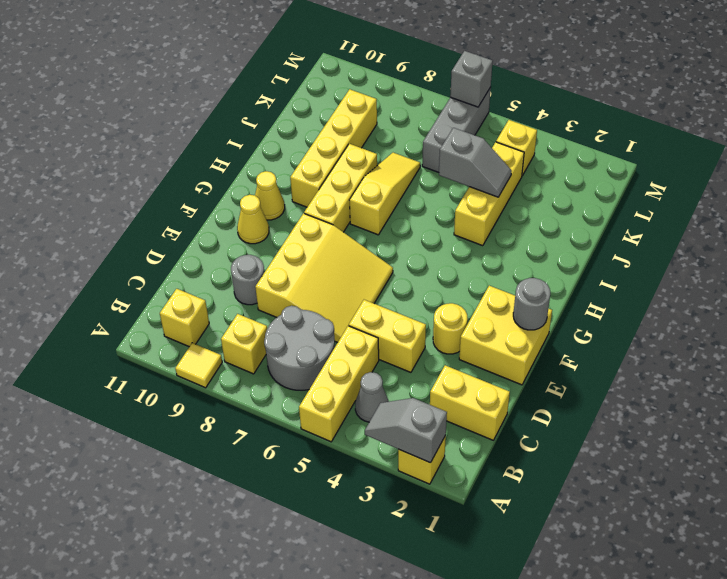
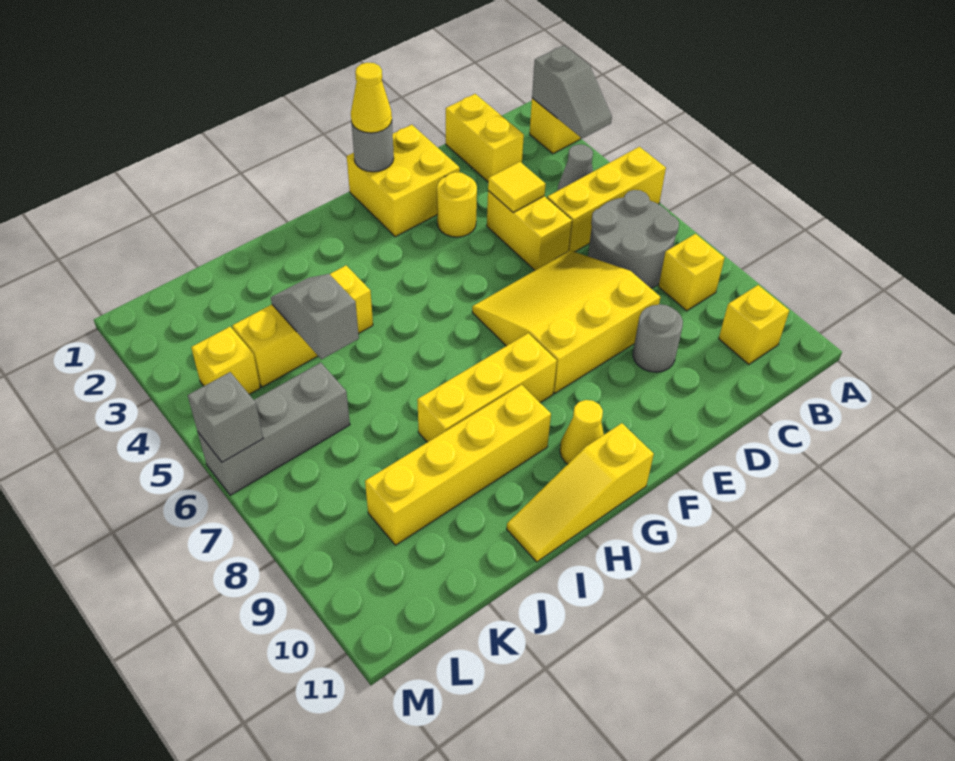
yellow 1x1 tile [175,343,222,388] -> yellow 1x1 tile moved to [488,162,546,212]
yellow 1x1 cone [237,195,269,244] -> yellow 1x1 cone moved to [351,63,392,133]
yellow 1x3 slope [350,153,420,235] -> yellow 1x3 slope moved to [507,423,654,562]

